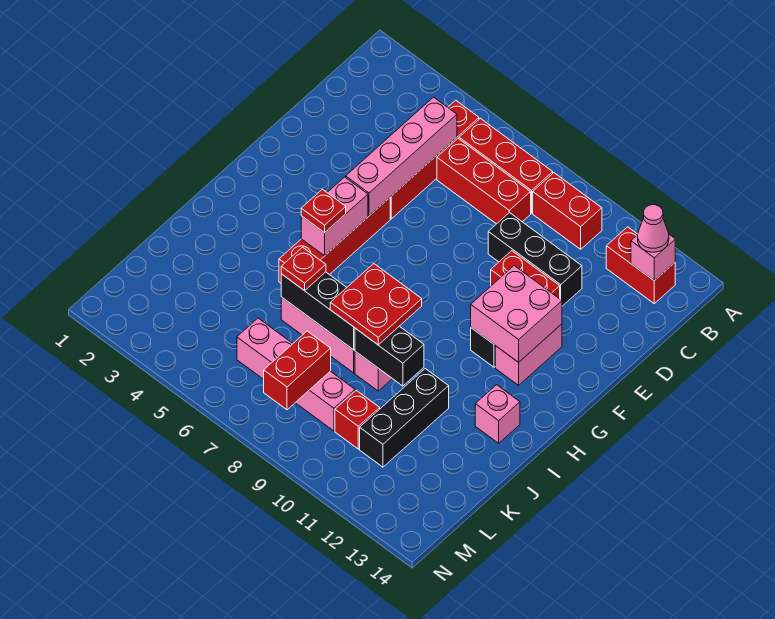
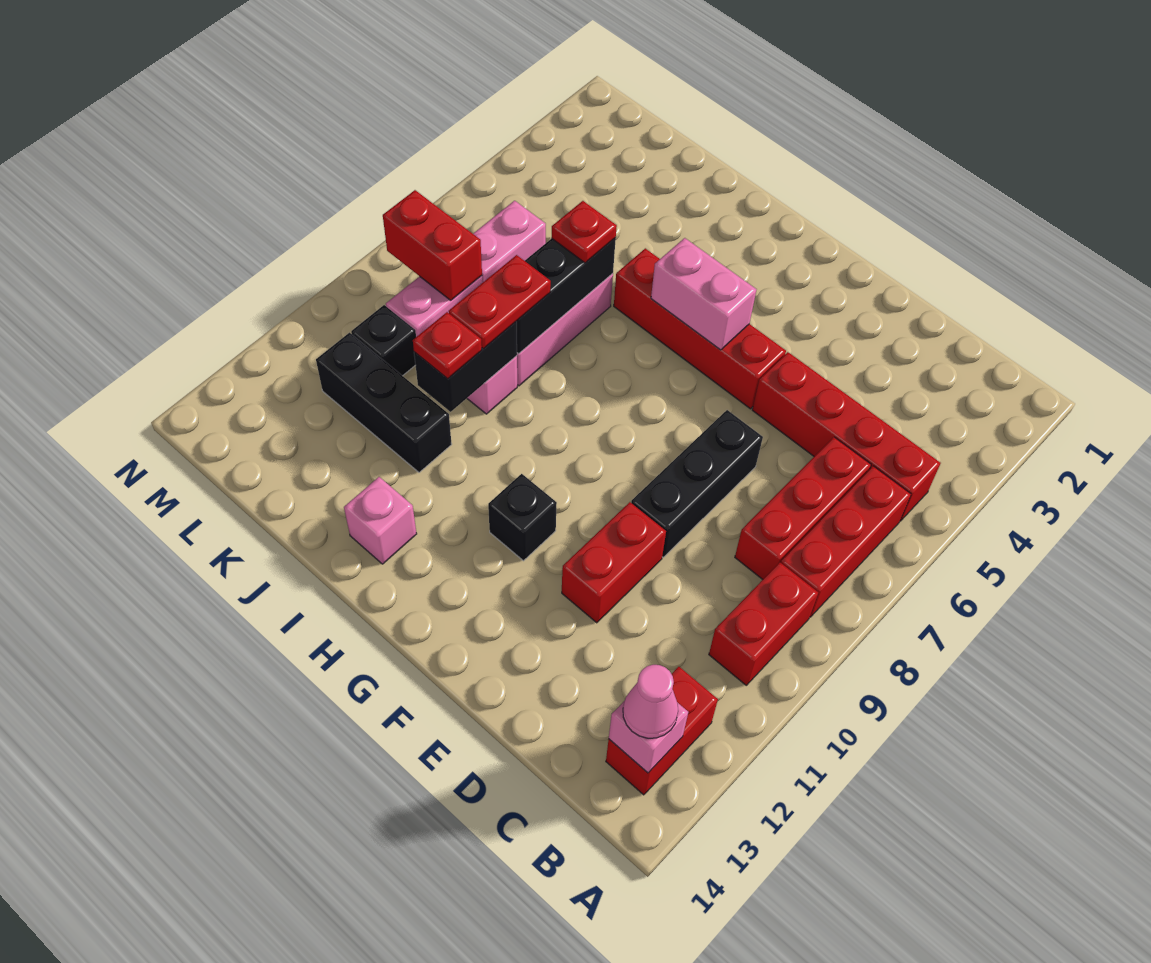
pink 1x4 brick [346,97,457,216] -> none
black 1x3 brick [488,212,582,306] -> black 1x3 brick moved to [631,410,763,557]
pink 2x2 brick [471,266,562,362] -> none
pink 1x2 brick [495,324,562,385] -> none
red 1x1 plate [301,189,346,233] -> red 1x1 plate moved to [413,312,482,379]
red 2x2 plate [330,264,422,345] -> red 1x2 plate [449,255,551,349]
red 1x1 brick [335,390,380,449] -> black 1x1 brick [351,305,416,376]

